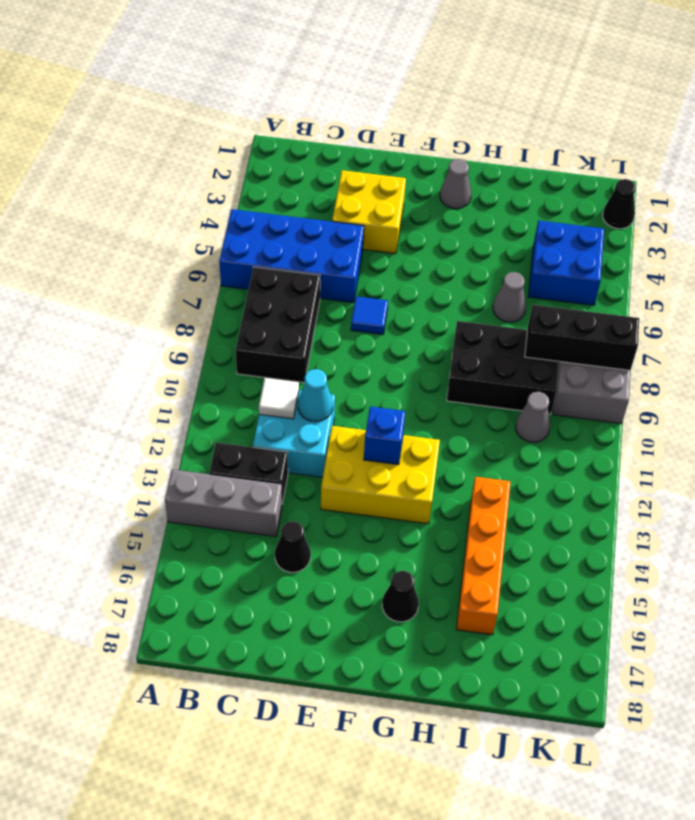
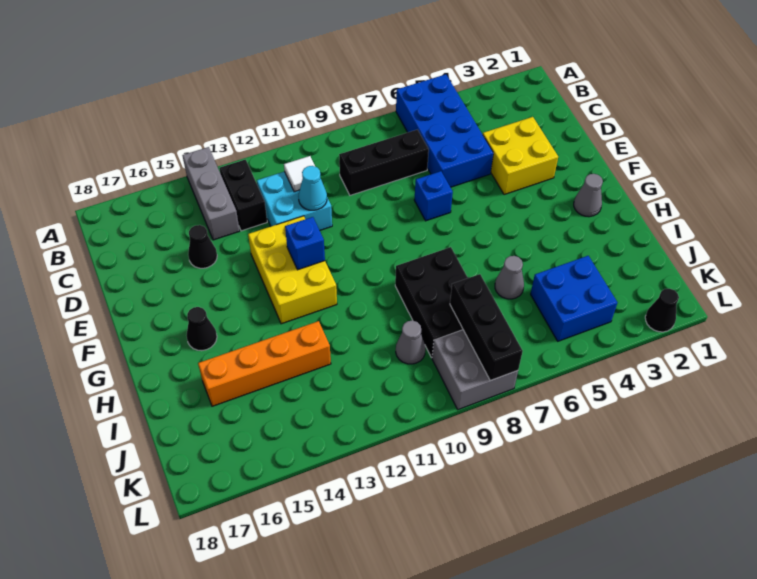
black 2x3 brick [236,267,320,383] -> black 1x3 brick [339,130,429,195]
blue 1x1 tile [351,296,388,334] -> blue 1x1 brick [414,171,453,221]

